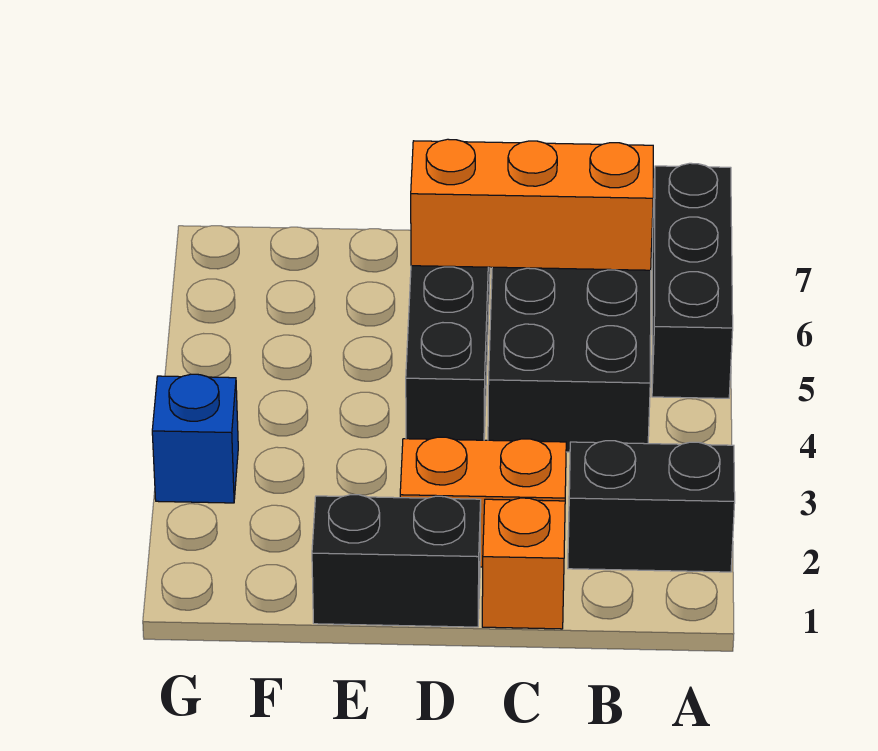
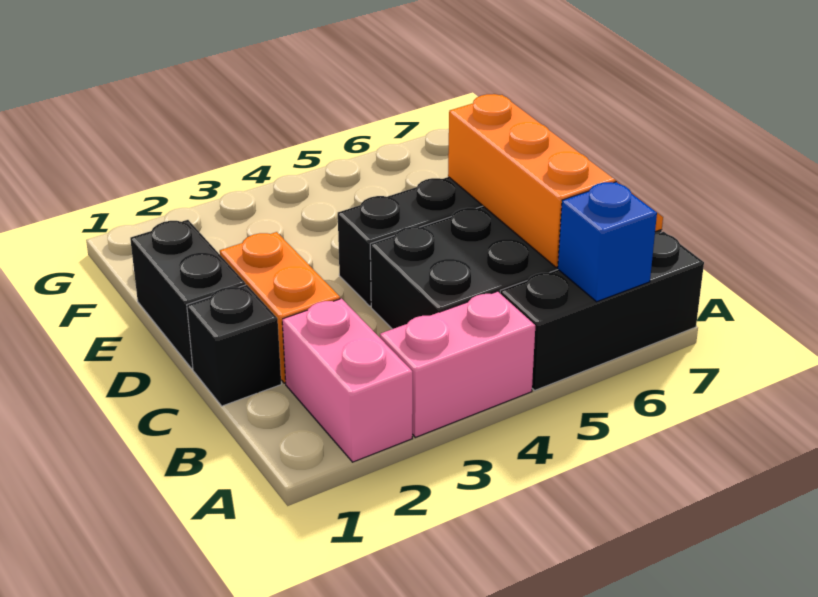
black 1x2 brick [568,441,735,572] -> pink 1x2 brick [282,299,413,462]
none -> pink 1x2 brick [380,291,535,437]
orange 1x1 brick [482,498,565,629] -> black 1x1 brick [187,285,281,406]
blue 1x1 brick [152,374,238,503] -> blue 1x1 brick moved to [558,182,657,302]

